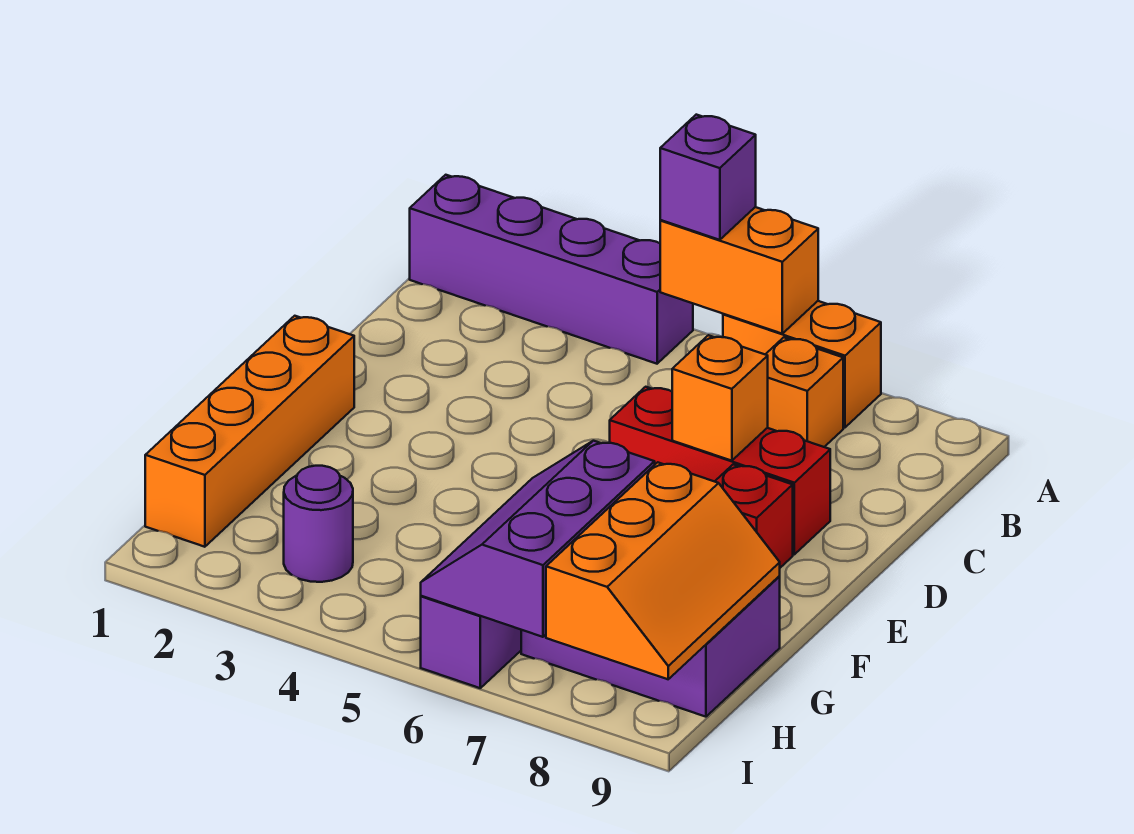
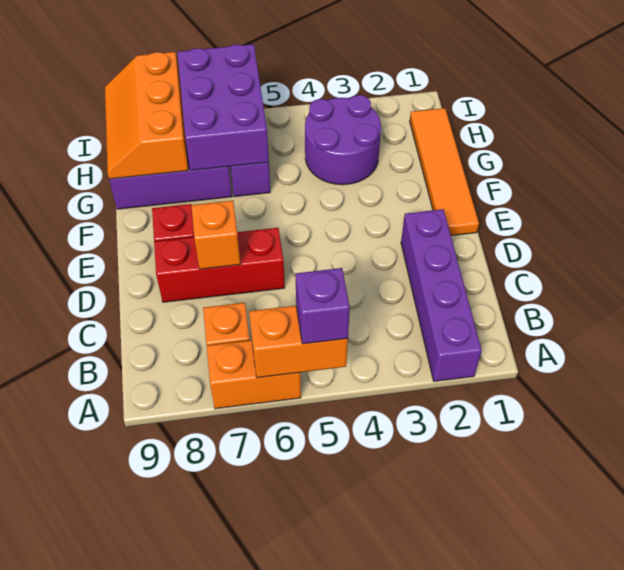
purple 1x4 brick [410,175,693,364] -> purple 1x4 brick turned to [401,209,482,381]
orange 1x4 brick [145,316,354,547] -> orange 1x4 tile [410,108,479,236]
purple 2x3 slope [421,441,655,637] -> purple 2x3 brick [178,44,269,170]
purple 1x1 round brick [284,466,353,582] -> purple 2x2 round brick [305,95,381,185]

